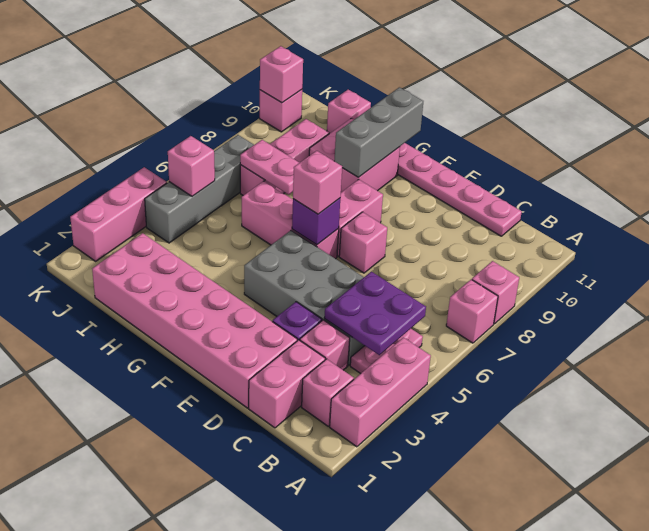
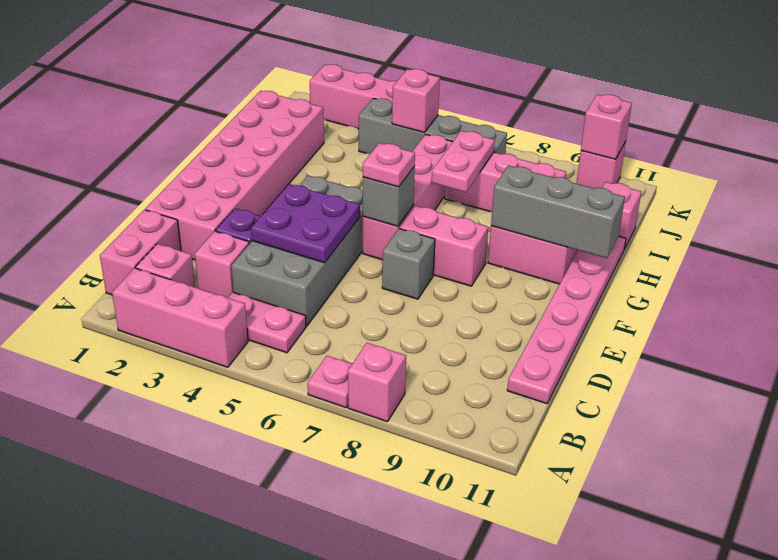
pink 1x1 brick [446,280,498,343] -> pink 1x1 plate [308,356,352,407]
purple 2x2 plate [324,272,426,355] -> purple 2x2 plate moved to [251,184,360,263]
pink 1x2 brick [249,340,325,428] -> pink 1x2 brick turned to [100,210,181,295]
pink 1x1 brick [339,212,387,273] -> grey 1x1 brick [382,229,435,299]
pink 1x3 brick [242,181,339,259] -> pink 1x4 brick [363,134,453,260]
purple 1x1 brick [292,198,340,245] -> grey 1x1 brick [363,166,415,226]
pink 1x1 brick [293,151,342,214] -> pink 1x1 plate [363,143,415,187]

